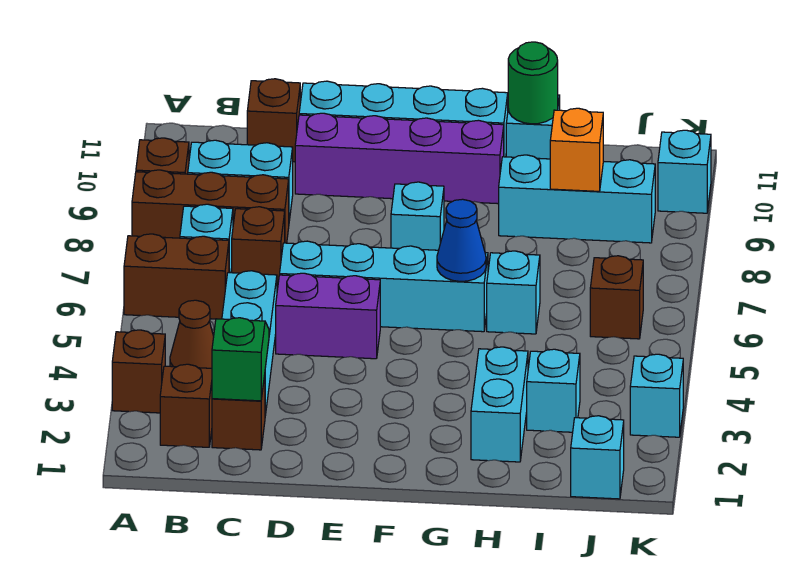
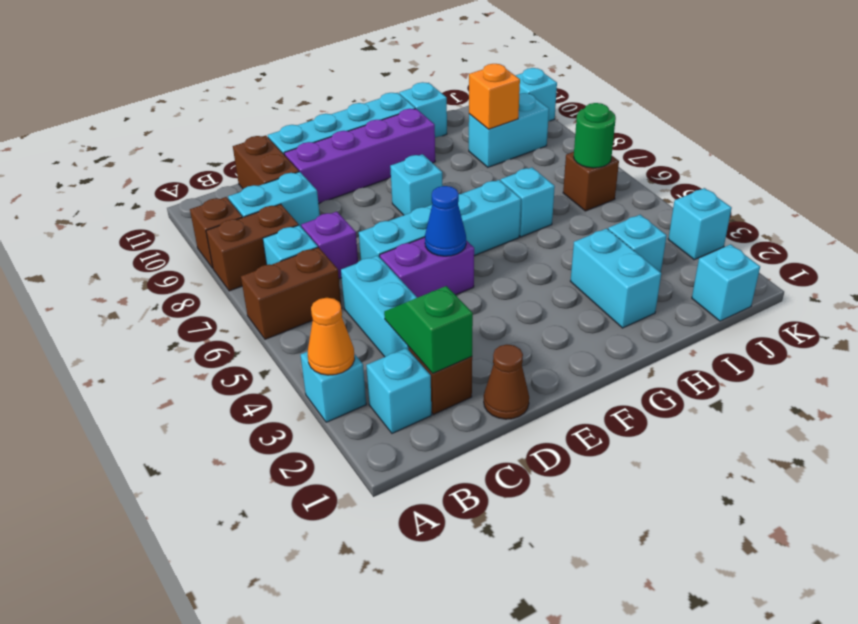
brown 1x1 brick [112,330,165,413] -> cyan 1x1 brick [301,351,366,422]
none -> orange 1x1 cone [308,298,355,375]
brown 1x3 brick [132,170,289,243] -> brown 1x2 brick [206,204,299,291]
brown 1x1 brick [160,364,212,447] -> cyan 1x1 brick [366,348,431,433]
brown 1x1 cone [170,300,214,368] -> brown 1x1 cone moved to [484,345,529,419]
brown 1x1 brick [232,207,285,290] -> purple 1x1 brick [301,212,358,279]
brown 1x1 brick [247,79,300,162] -> brown 1x2 brick [233,136,299,189]
blue 1x1 cone [437,199,486,281] -> blue 1x1 cone moved to [425,186,466,256]
cyan 1x3 brick [499,155,655,243] -> cyan 1x2 brick [469,93,549,167]
green 1x1 round brick [508,42,558,124] -> green 1x1 round brick moved to [574,103,616,168]

